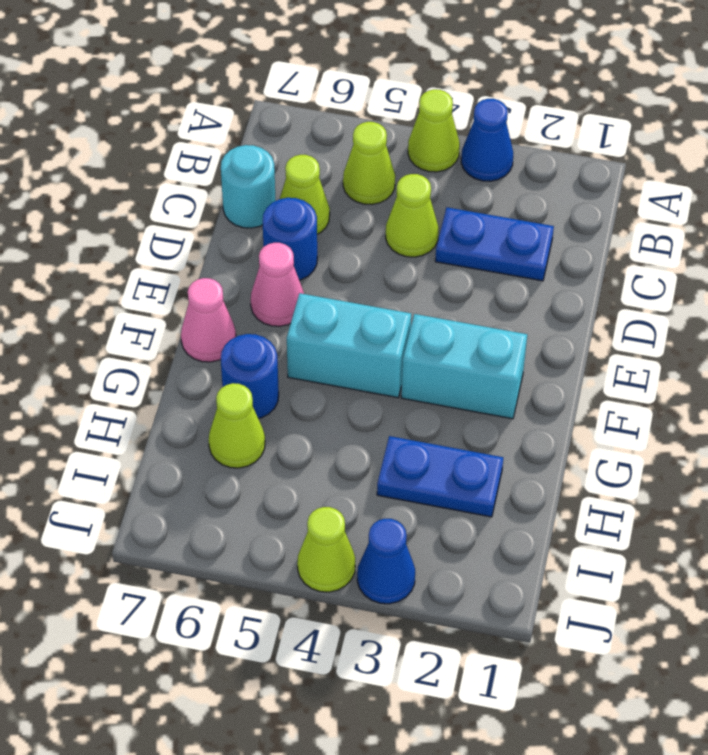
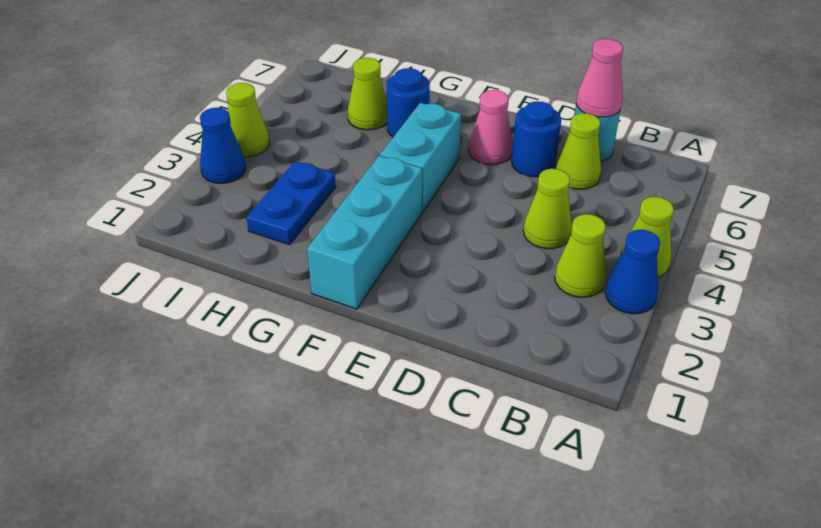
lime 1x1 cone [343,122,395,205] -> lime 1x1 cone moved to [555,214,606,297]
blue 1x2 plate [435,207,554,281] -> none
cyan 1x2 brick [401,314,527,419] -> cyan 1x3 brick [307,156,422,309]
pink 1x1 cone [181,278,236,362] -> pink 1x1 cone moved to [576,39,623,117]

